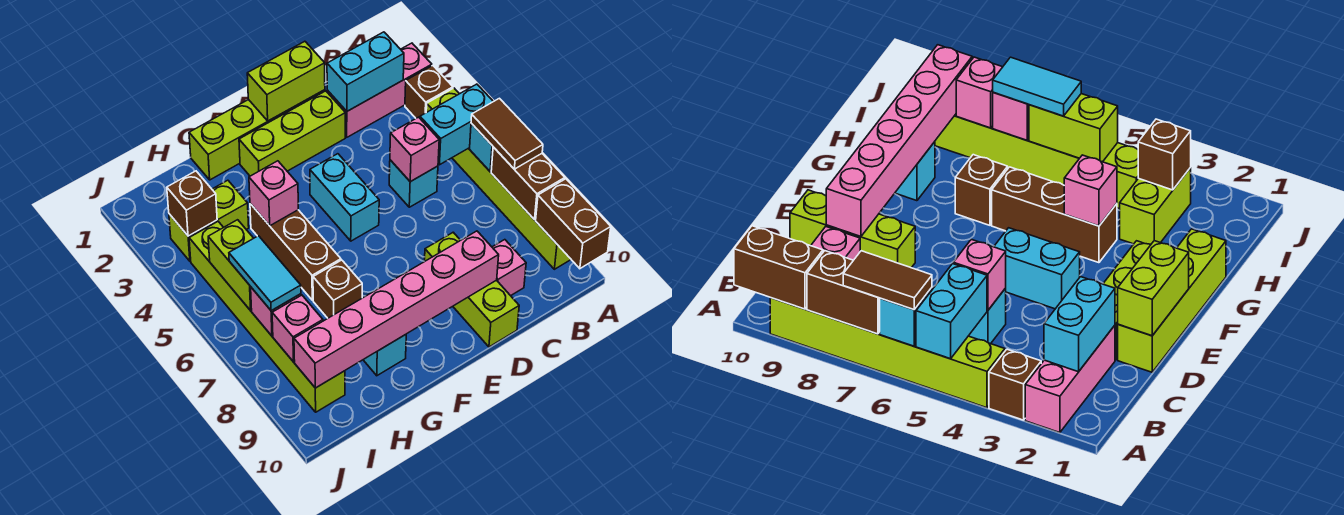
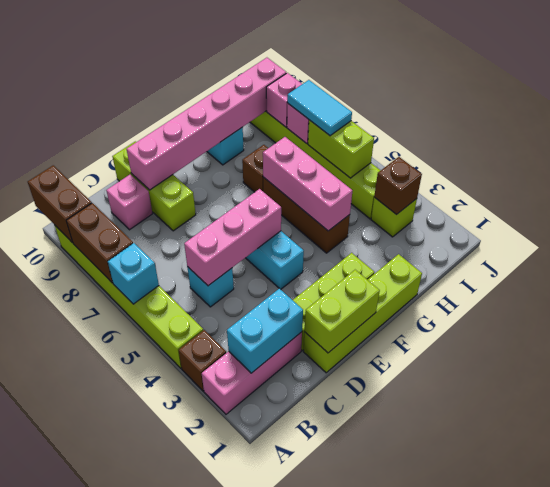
cyan 1x2 brick [420,84,493,165] -> none
brown 1x2 tile [471,98,543,169] -> none
pink 1x1 brick [390,117,439,182] -> pink 1x3 brick [184,189,281,286]
pink 1x1 brick [249,161,298,226] -> pink 1x3 brick [263,137,352,231]
lime 1x2 brick [169,180,249,261] -> lime 1x1 brick [371,197,417,237]

